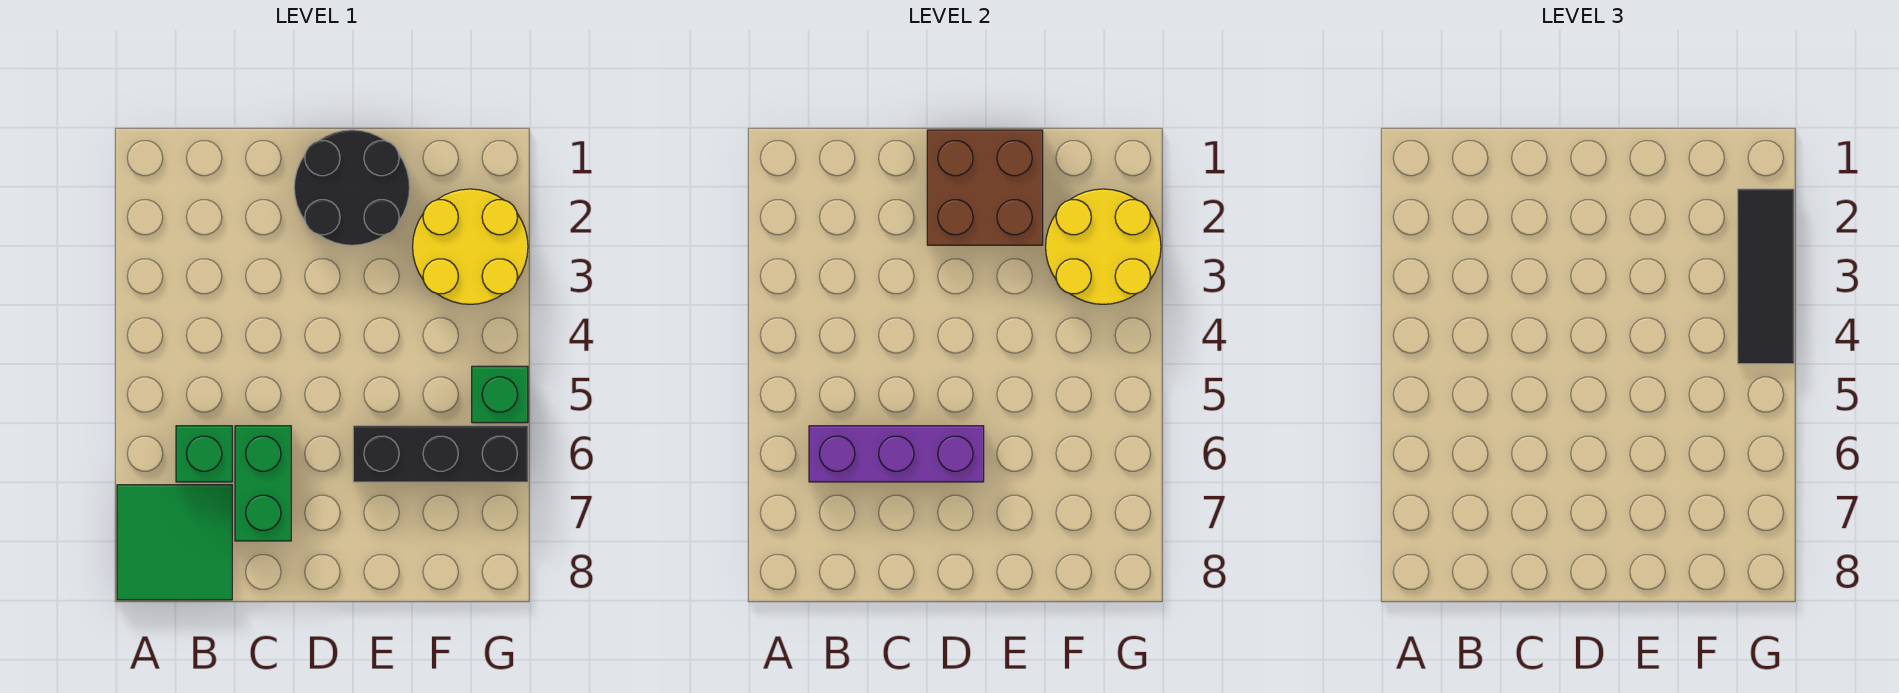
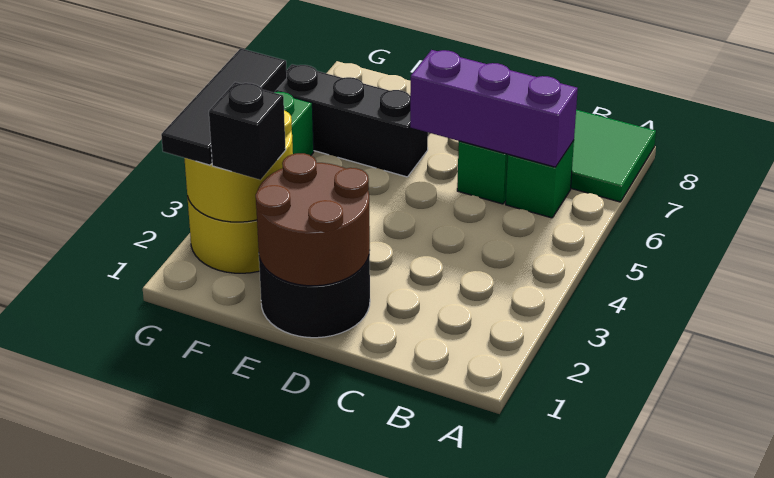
brown 2x2 brick [927,130,1043,245] -> brown 2x2 round brick [256,153,370,286]
none -> black 1x1 brick [209,82,286,180]

